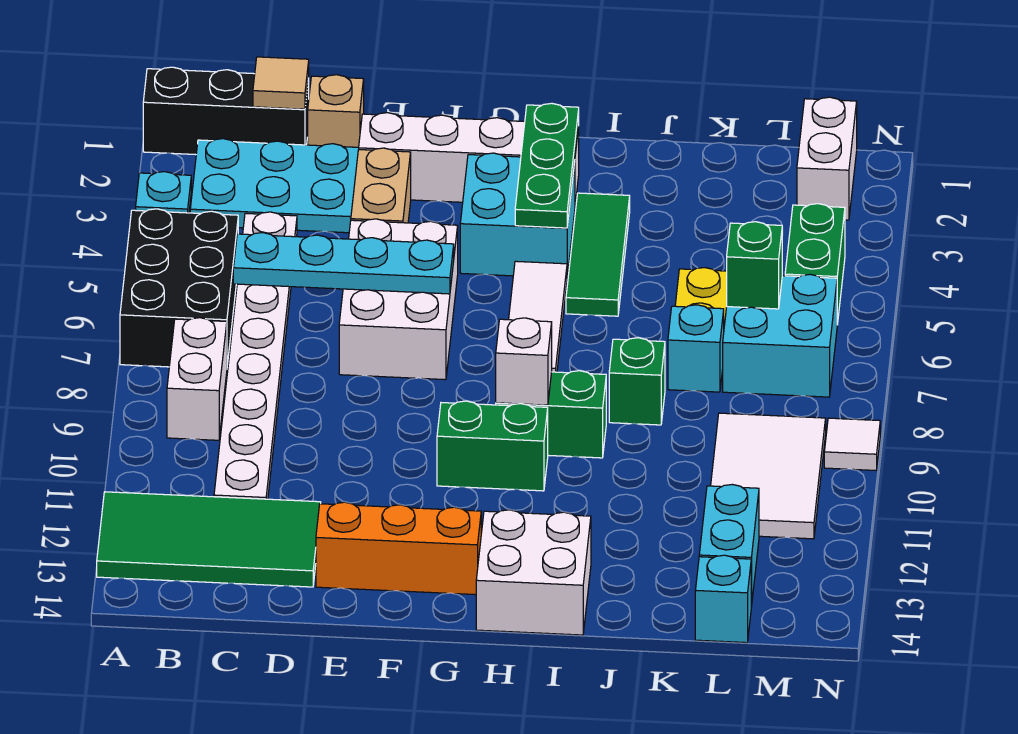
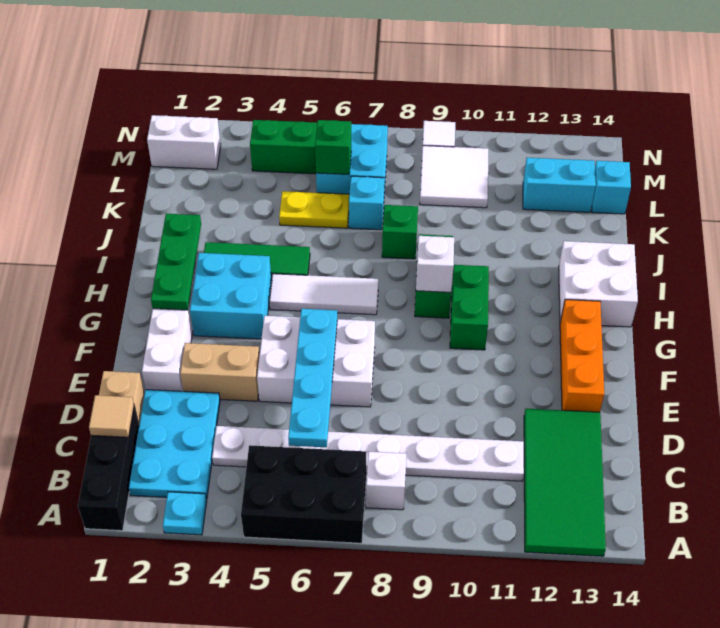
white 1x2 brick [167,318,227,440] -> white 1x1 brick [366,452,406,510]
green 1x3 plate [515,103,579,228] -> green 1x3 plate turned to [151,214,201,310]
white 2x3 tile [711,413,826,539] -> white 2x2 tile [420,146,488,208]

